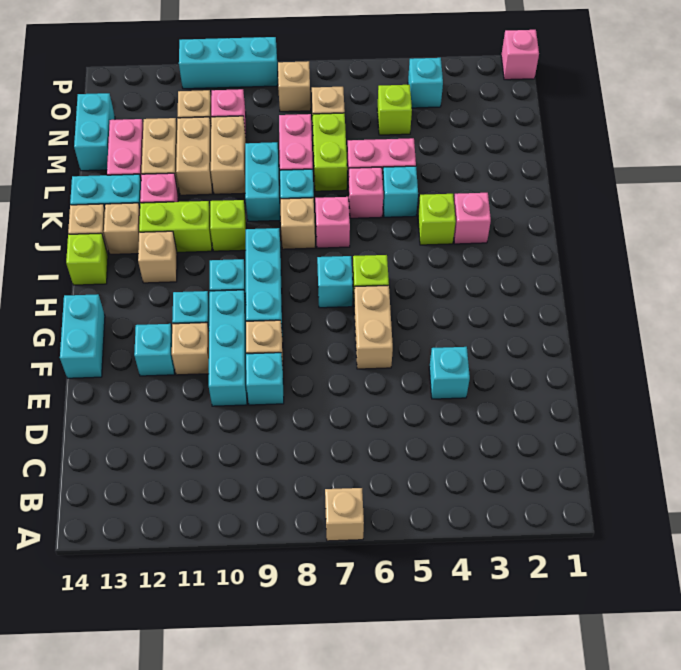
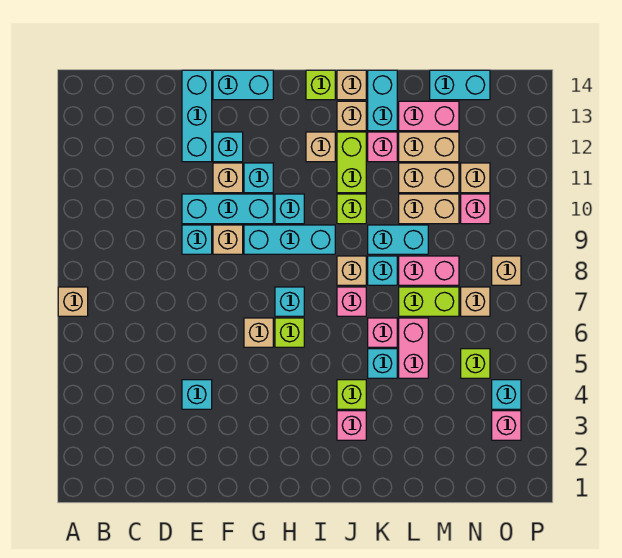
tan 1x2 brick [354,285,393,369] -> tan 1x1 brick [244,318,273,347]
pink 1x1 brick [501,30,539,80] -> pink 1x1 brick moved to [492,411,521,440]
cyan 1x3 brick [179,37,278,89] -> cyan 1x3 brick moved to [182,70,212,162]

